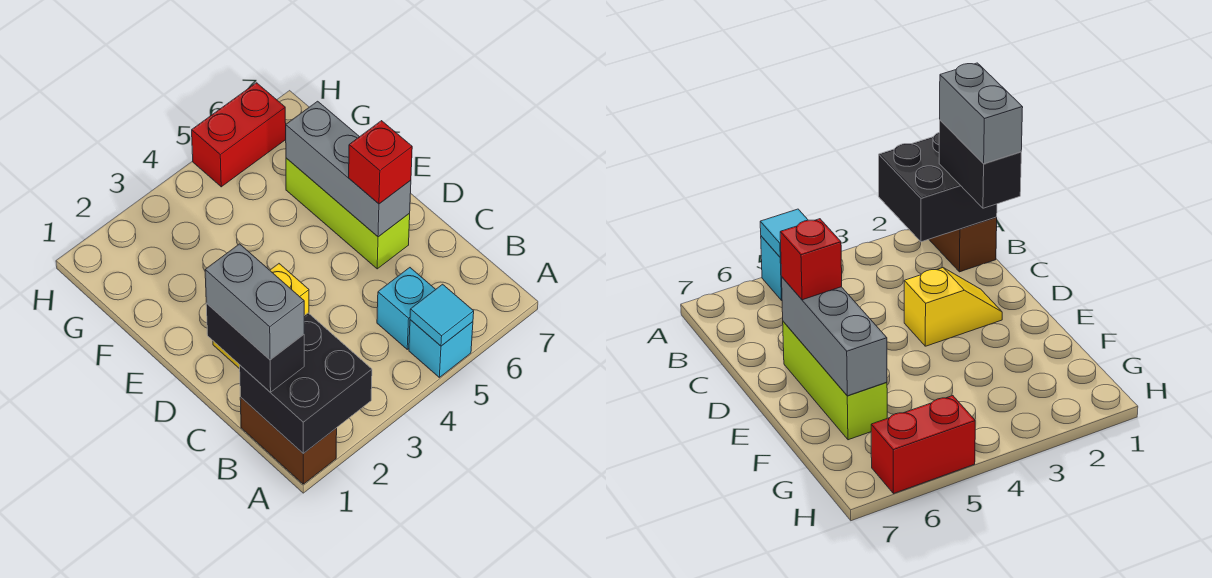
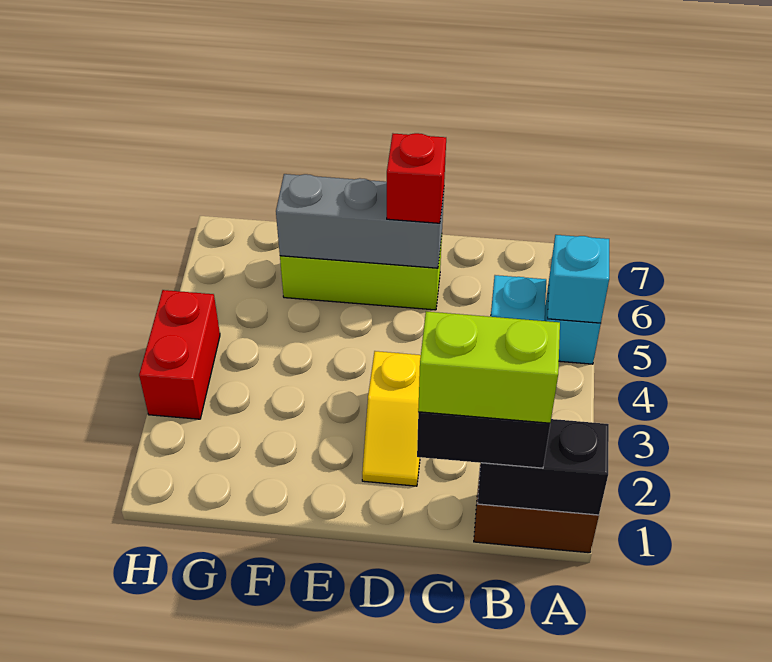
black 2x2 brick [240,313,372,454] -> black 1x2 brick [477,419,609,515]
cyan 1x1 tile [410,284,474,346] -> cyan 1x1 brick [547,235,609,323]
grey 1x2 brick [205,244,304,360] -> lime 1x2 brick [418,311,560,423]
red 1x2 brick [192,83,286,187] -> red 1x2 brick moved to [139,290,220,419]

